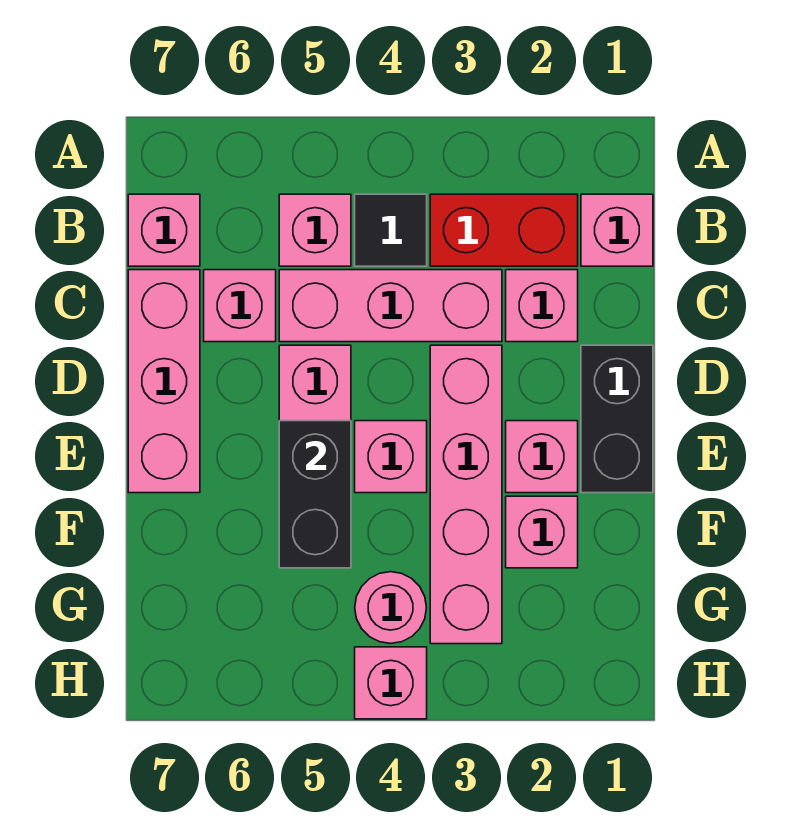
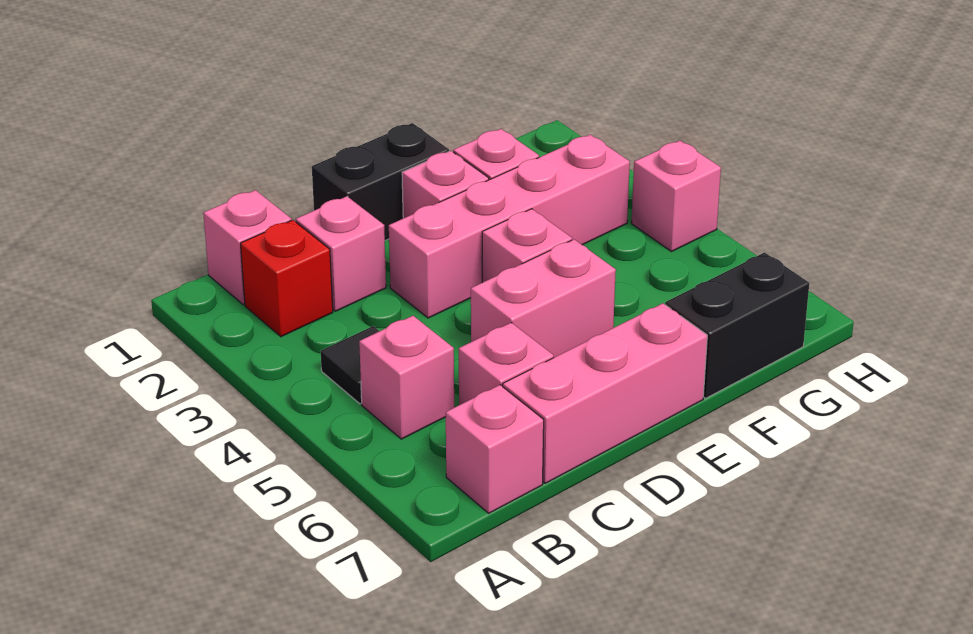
red 1x2 brick [430,194,578,266] -> red 1x1 brick [240,220,333,337]
pink 1x3 brick [279,270,502,342] -> none
black 1x2 brick [279,421,351,568] -> black 1x2 brick moved to [665,253,809,398]
pink 1x1 round brick [355,572,427,644] -> none

